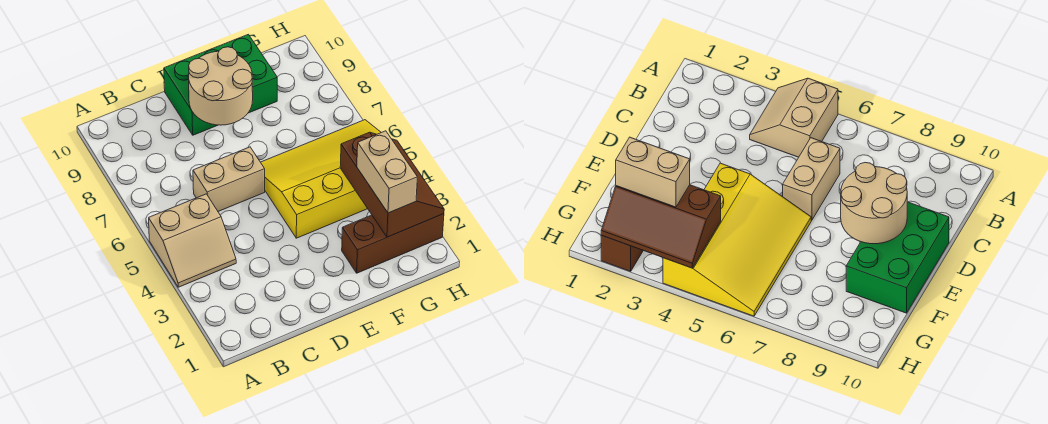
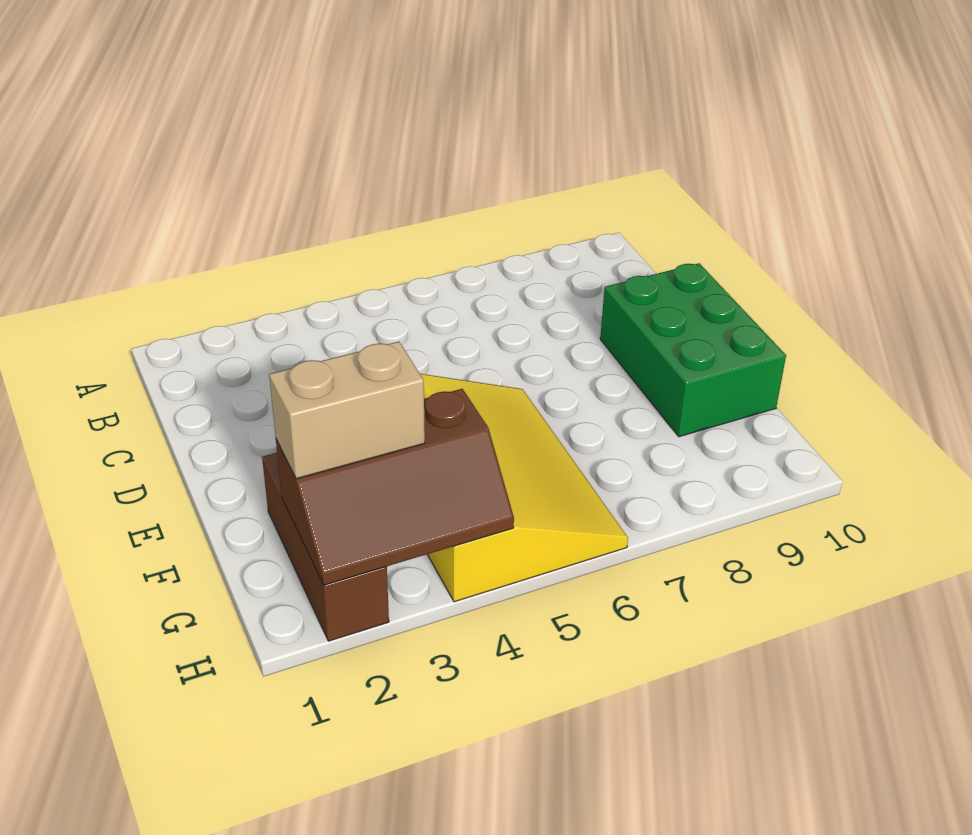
tan 2x2 slope [149,194,236,287] -> none
tan 1x2 brick [193,147,265,211] -> none
tan 2x2 round brick [188,47,253,125] -> none

